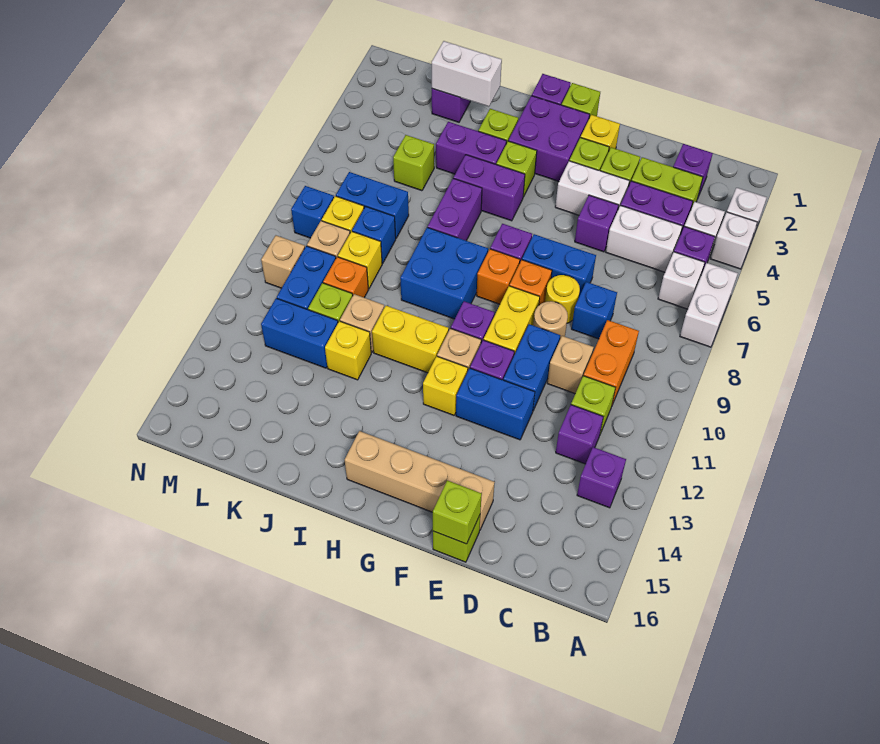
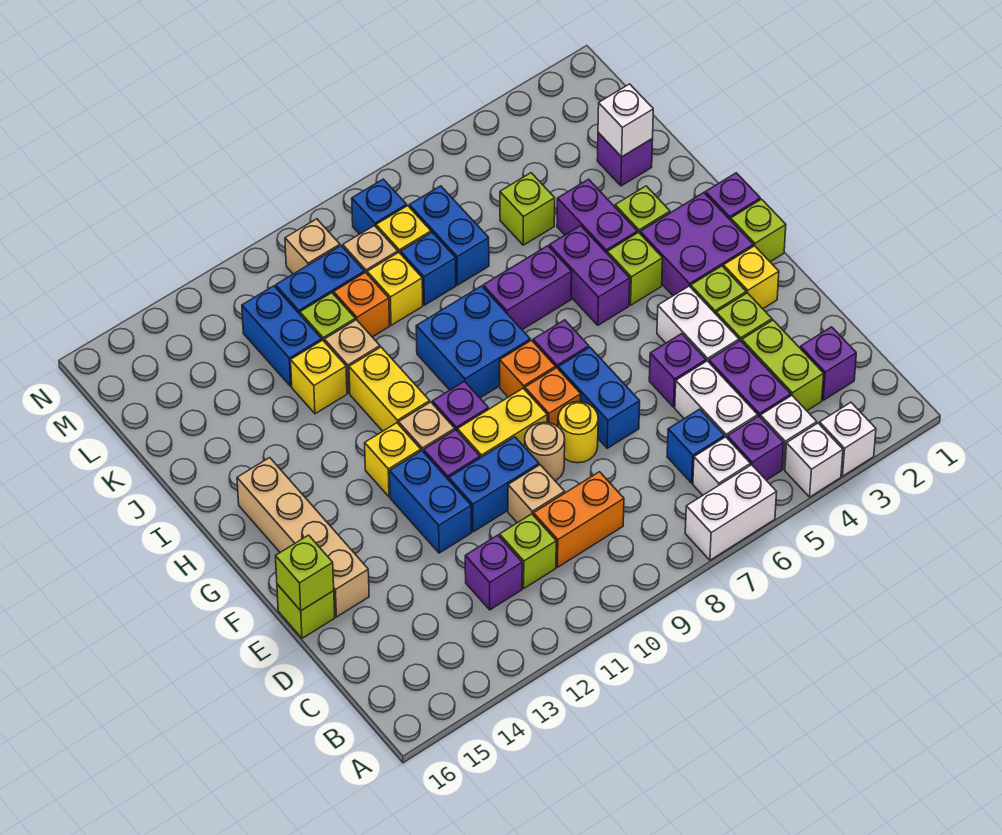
purple 1x1 brick [577,447,626,508] -> none
blue 1x1 brick [572,282,617,339] -> blue 1x1 brick moved to [667,409,724,483]
white 1x2 brick [432,41,502,107] -> white 1x1 brick [598,84,653,157]

